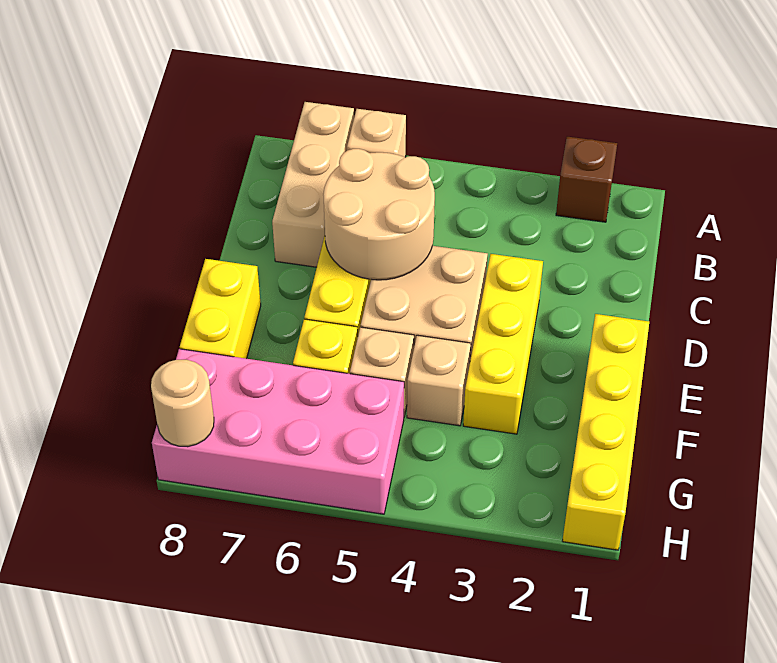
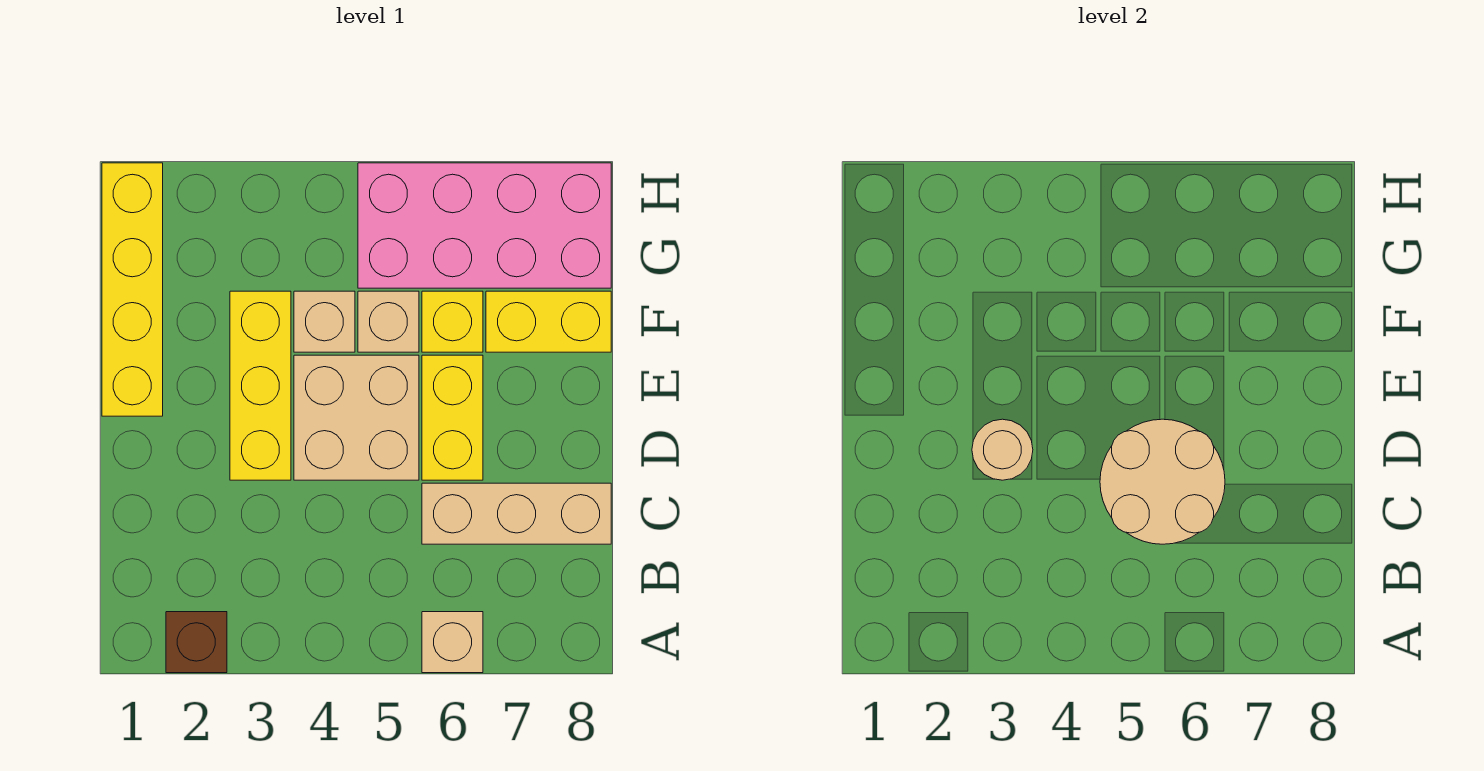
tan 1x3 brick [272,102,354,267] -> tan 1x3 brick turned to [422,483,611,544]
yellow 1x2 brick [180,259,261,359] -> yellow 1x2 brick turned to [486,291,611,352]
tan 1x1 round brick [151,360,214,447] -> tan 1x1 round brick moved to [972,419,1033,480]

